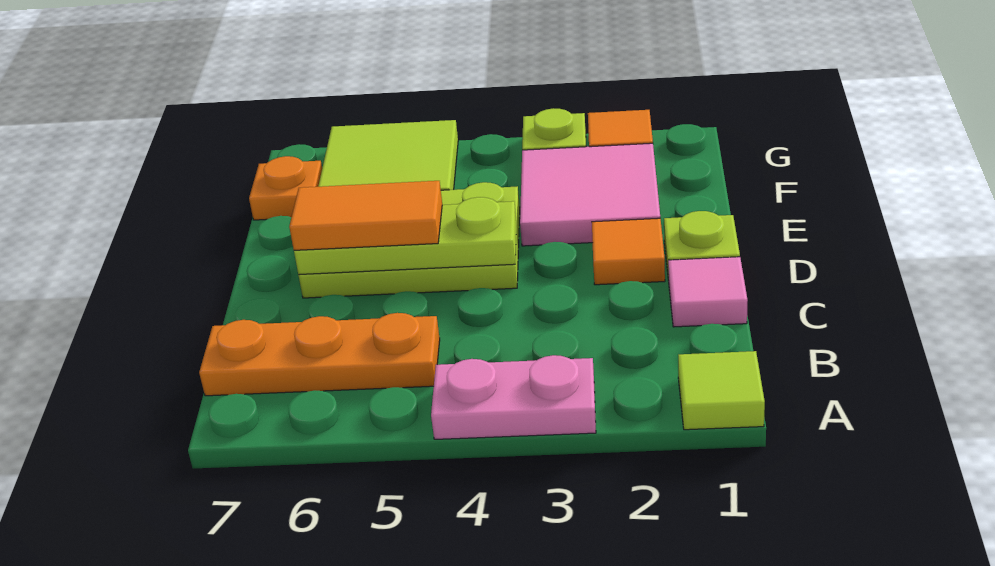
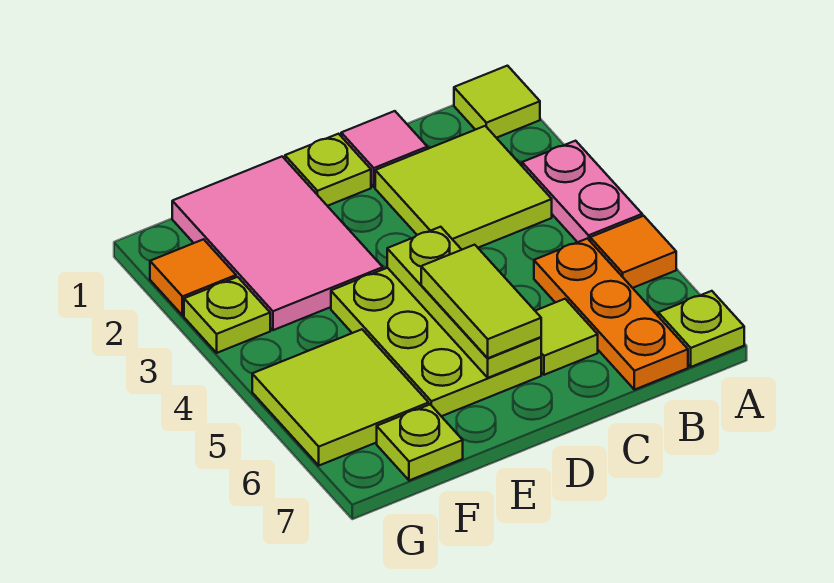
none -> lime 1x1 plate [658,291,744,367]
none -> lime 2x2 tile [375,126,552,249]
none -> lime 1x1 tile [536,299,598,375]
orange 1x1 tile [592,218,665,285] -> orange 1x1 tile moved to [590,216,676,288]
orange 1x2 tile [289,181,442,250] -> lime 1x2 tile [421,245,541,358]
pink 2x2 tile [520,143,660,246] -> pink 2x3 tile [172,157,383,330]
orange 1x1 plate [249,156,322,220] -> lime 1x1 plate [377,405,463,480]

